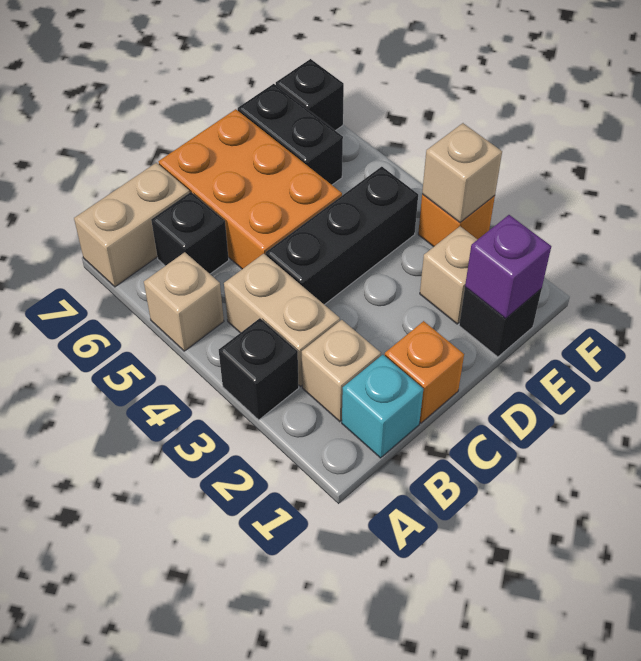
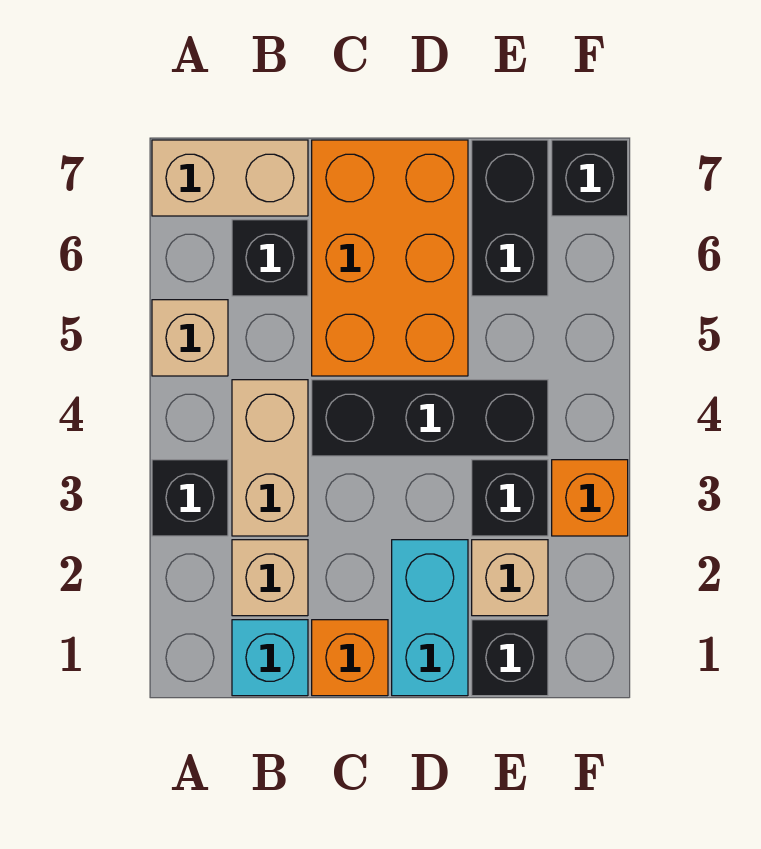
none -> cyan 1x2 brick [392,540,468,696]
purple 1x1 brick [465,215,551,318] -> none
none -> black 1x1 brick [472,460,548,536]
tan 1x1 brick [422,123,502,222] -> none

